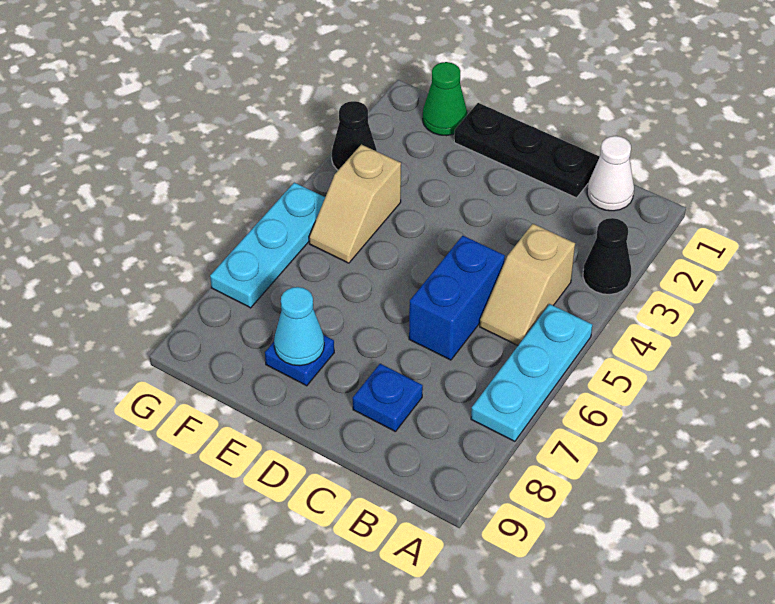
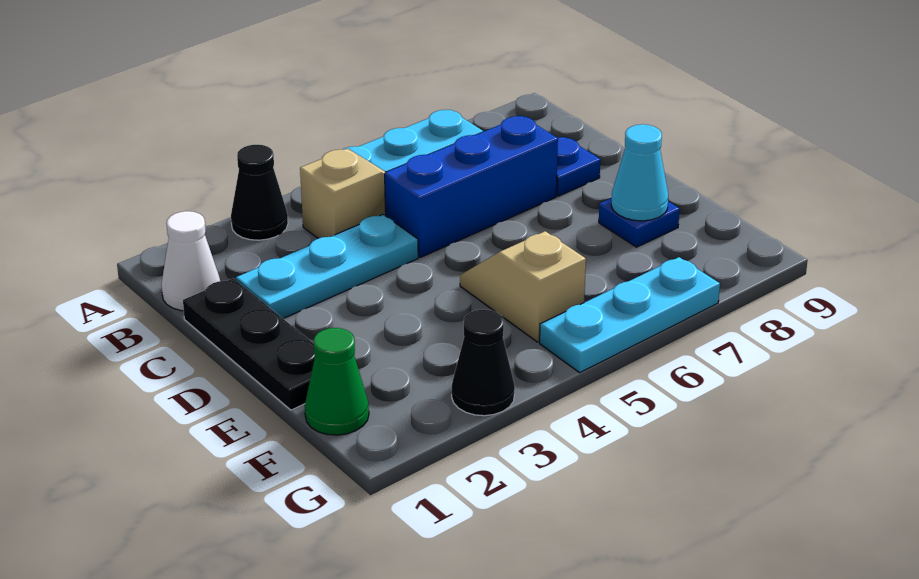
none -> cyan 1x3 plate [236,214,418,319]
blue 1x2 brick [409,236,505,360] -> blue 1x3 brick [385,116,558,257]
tan 1x2 slope [309,144,401,263] -> tan 1x2 slope turned to [460,231,586,342]

